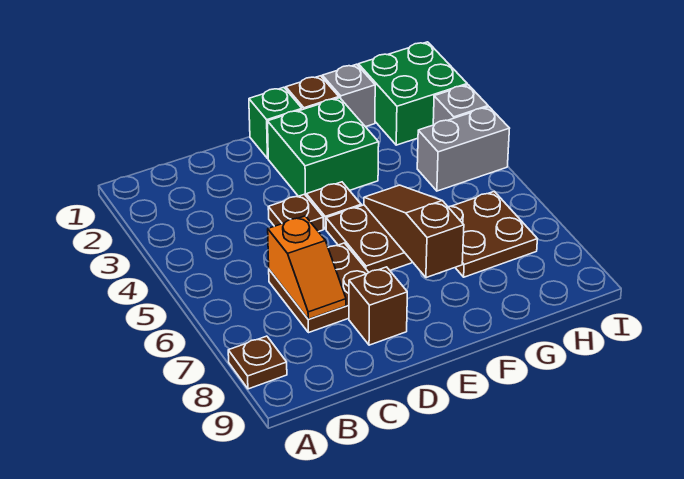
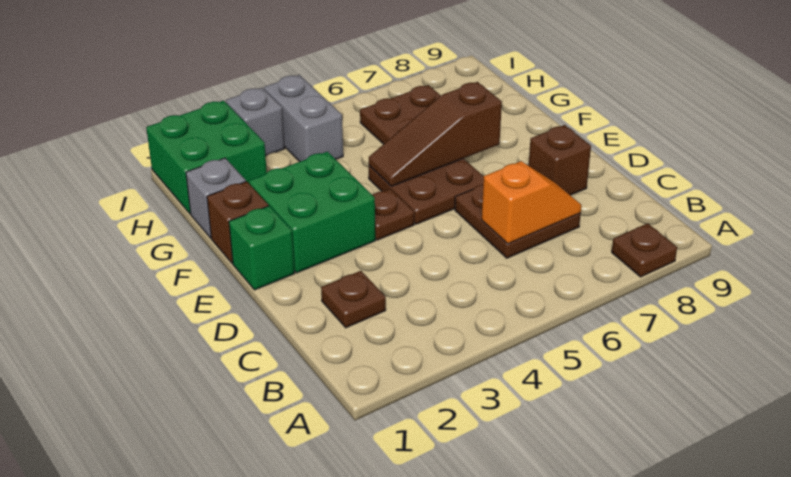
brown 1x1 plate [268,194,323,232] -> brown 1x1 plate moved to [321,271,386,328]

